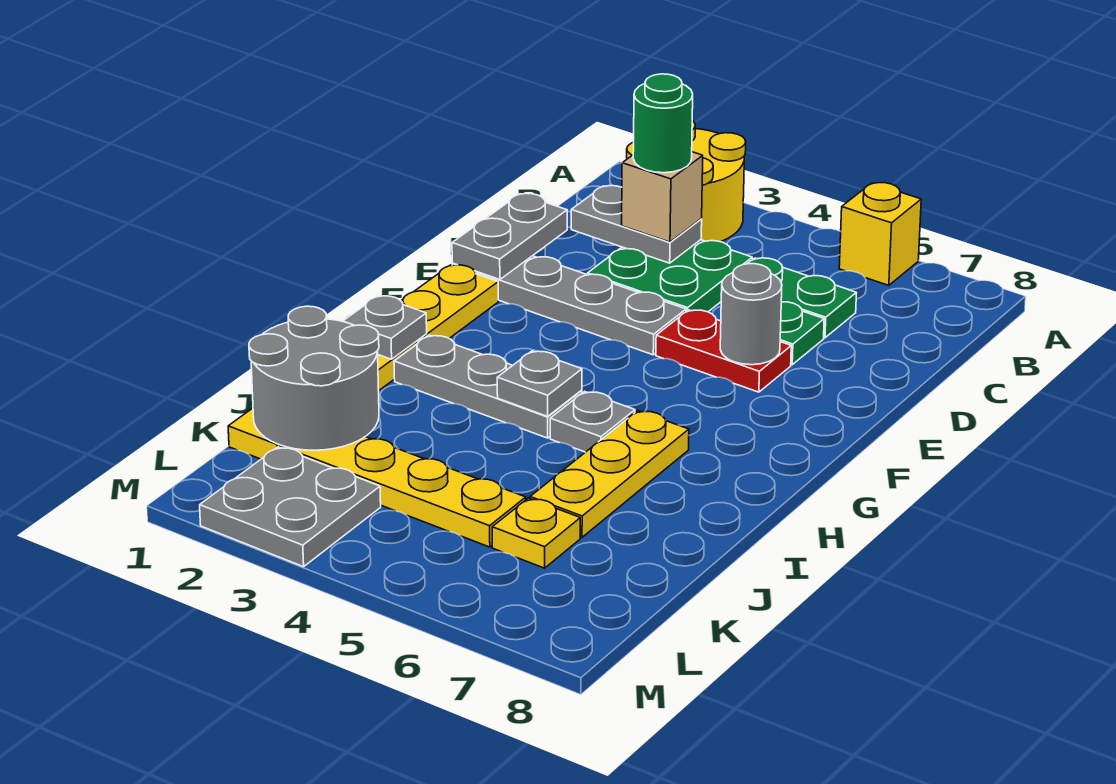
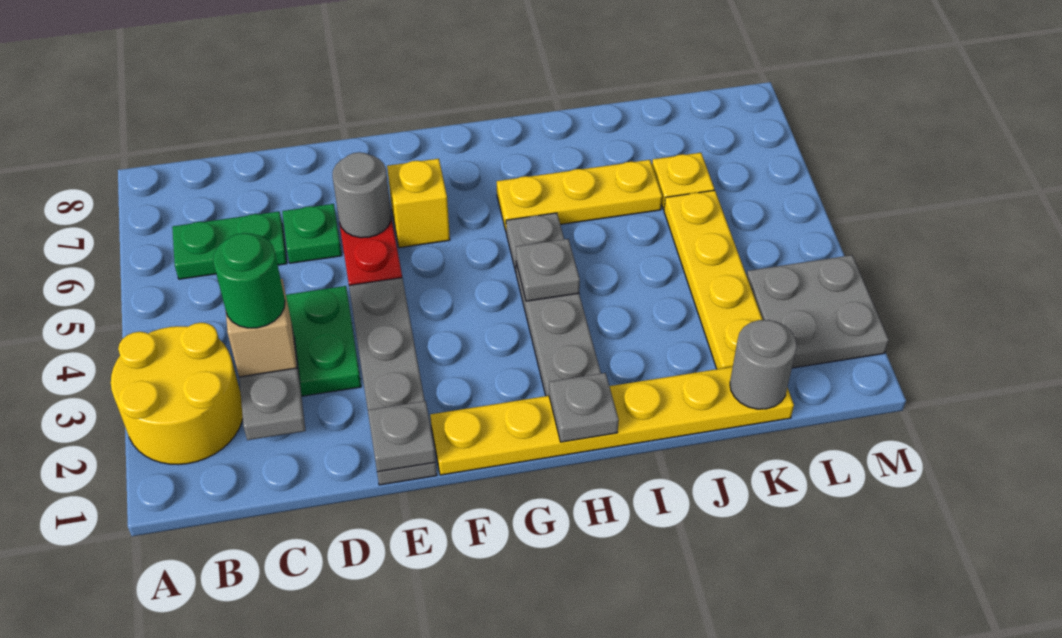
yellow 1x1 brick [839,183,921,285] -> yellow 1x1 brick moved to [387,159,450,248]
green 1x2 plate [747,258,856,338] -> green 1x2 plate turned to [172,212,287,279]
grey 1x2 plate [452,193,567,280] -> grey 1x1 plate [368,401,436,472]
grey 2x2 round brick [249,306,379,450] -> grey 1x1 round brick [730,320,797,409]

